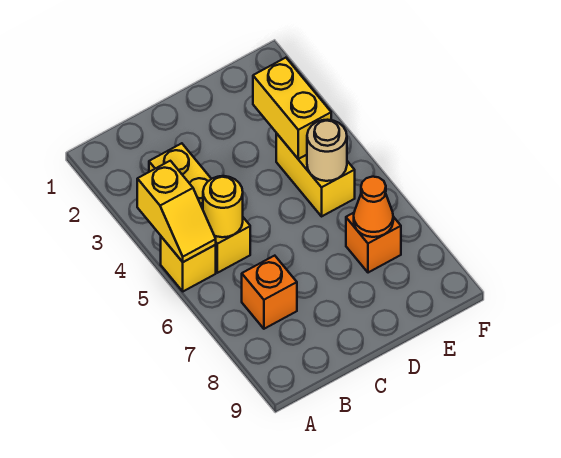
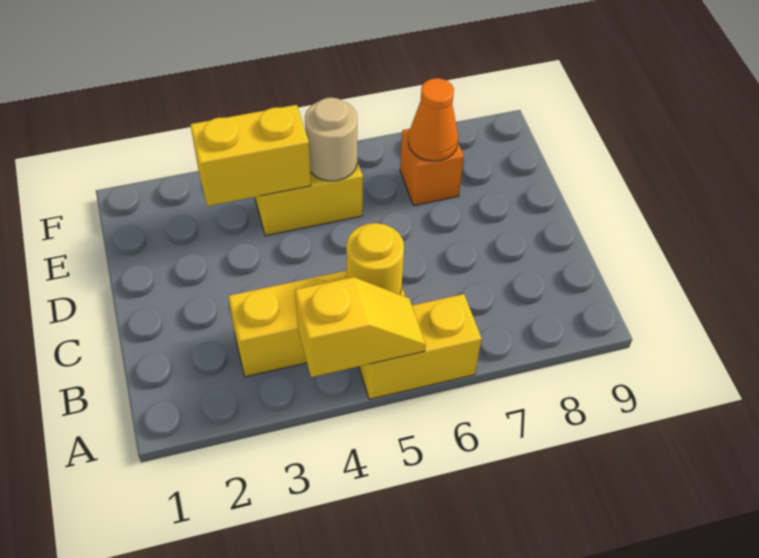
yellow 1x1 brick [161,237,216,291] -> yellow 1x2 brick [359,294,482,399]
orange 1x1 brick [242,256,297,329] -> none

